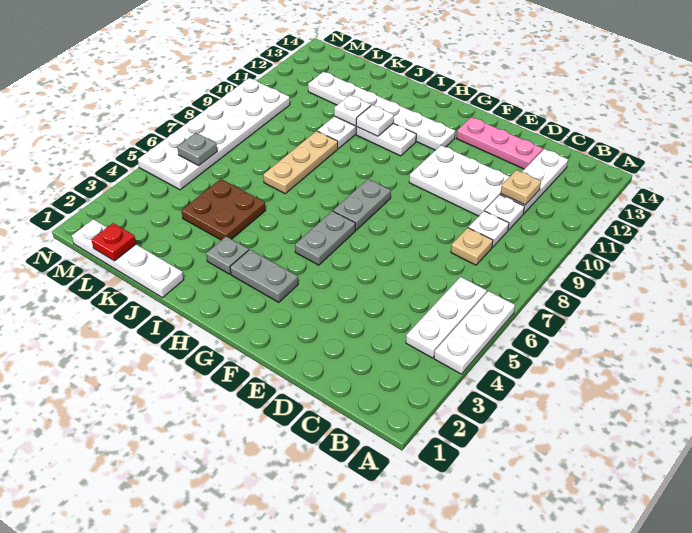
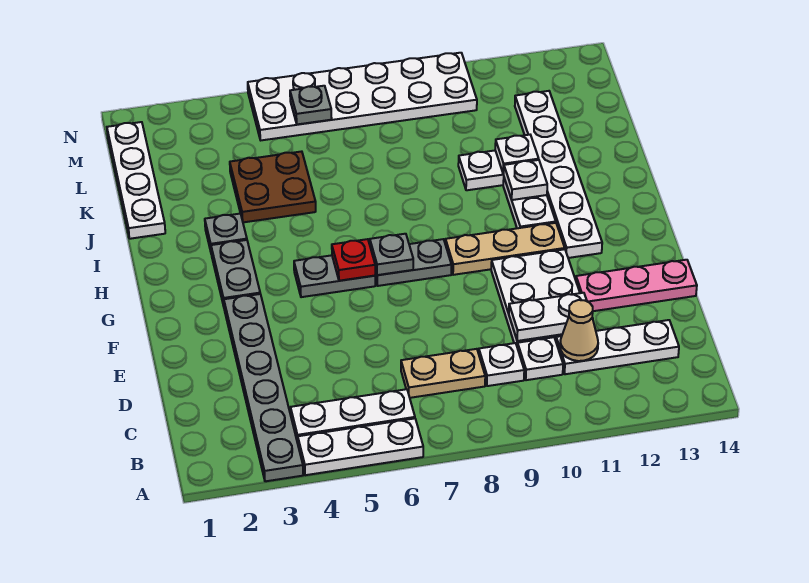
none -> grey 1x6 plate [224,294,303,481]
tan 1x1 plate [451,228,493,265] -> tan 1x2 plate [401,349,485,398]
tan 1x1 plate [501,170,541,205] -> tan 1x1 cone [560,300,598,361]
none -> white 1x2 plate [509,293,587,341]
pink 1x3 plate [456,117,543,169] -> pink 1x3 plate turned to [576,260,697,311]
none -> grey 1x1 plate [370,234,413,275]
tan 1x3 plate [263,131,338,194] -> tan 1x3 plate moved to [445,223,565,275]
red 1x1 plate [91,223,136,261] -> red 1x1 plate moved to [332,239,375,281]

